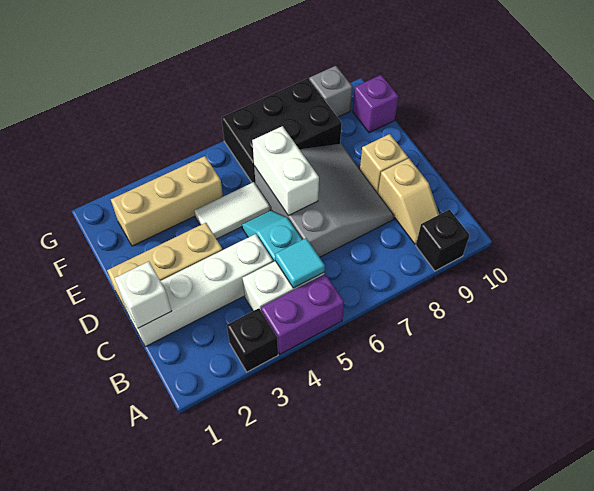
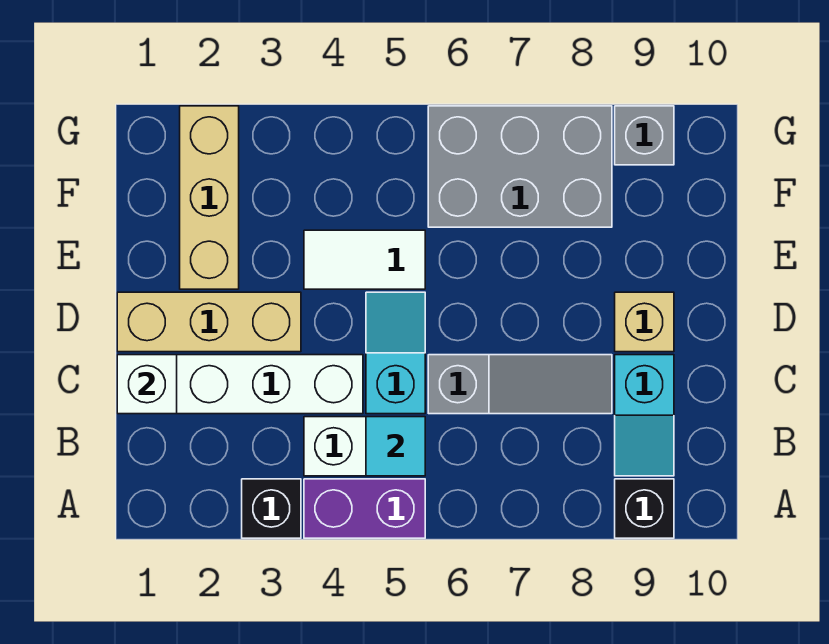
tan 1x2 slope [378,158,439,244] -> cyan 1x2 slope [615,355,674,476]
grey 3x3 slope [254,144,395,257] -> grey 1x3 slope [428,355,612,414]
white 1x2 brick [252,126,319,216] -> none
tan 1x3 brick [111,156,223,246] -> tan 1x3 brick turned to [180,106,239,289]
black 2x3 brick [221,78,342,183] -> grey 2x3 brick [428,106,612,227]
purple 1x1 brick [353,75,399,133] -> none

